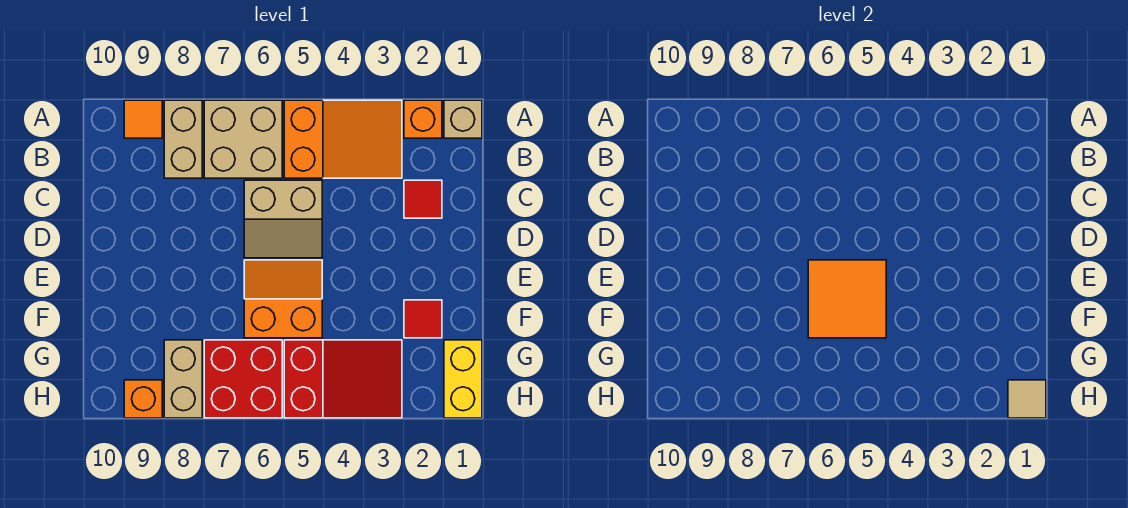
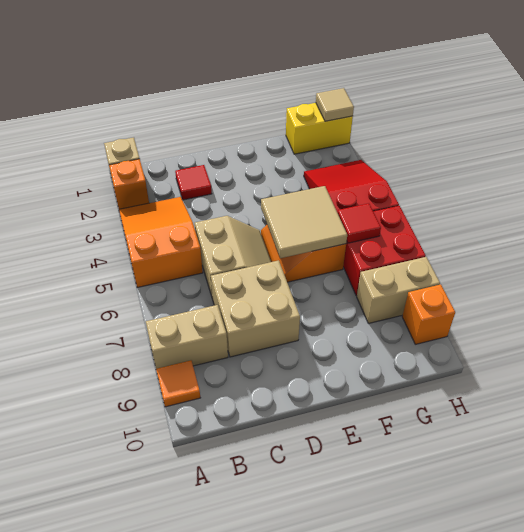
tan 2x2 brick [204,100,282,178] -> tan 2x2 brick moved to [211,260,300,357]
orange 2x2 tile [808,260,886,338] -> tan 2x2 tile [261,186,347,258]
red 1x1 tile [404,300,442,338] -> red 1x1 tile moved to [338,203,381,243]

